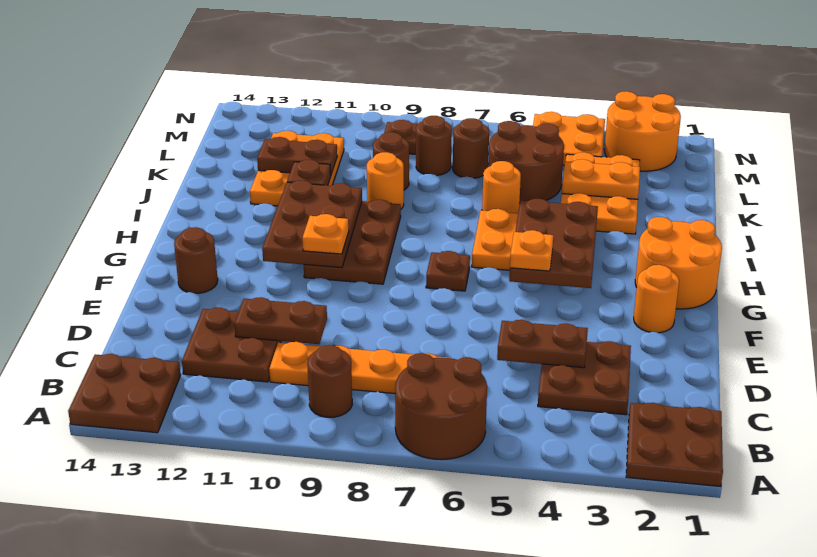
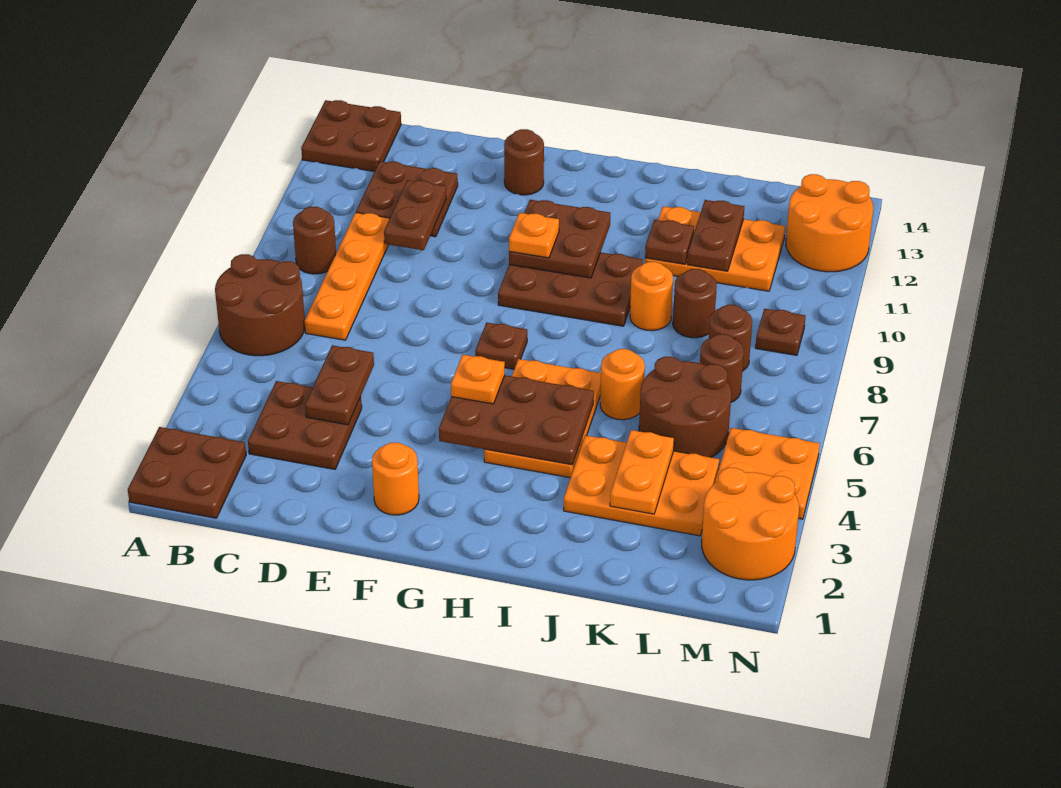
orange 2x2 round brick [635,217,722,309] -> orange 2x2 round brick moved to [786,174,873,272]
brown 2x3 plate [262,180,362,268] -> brown 2x2 plate [509,200,610,278]

